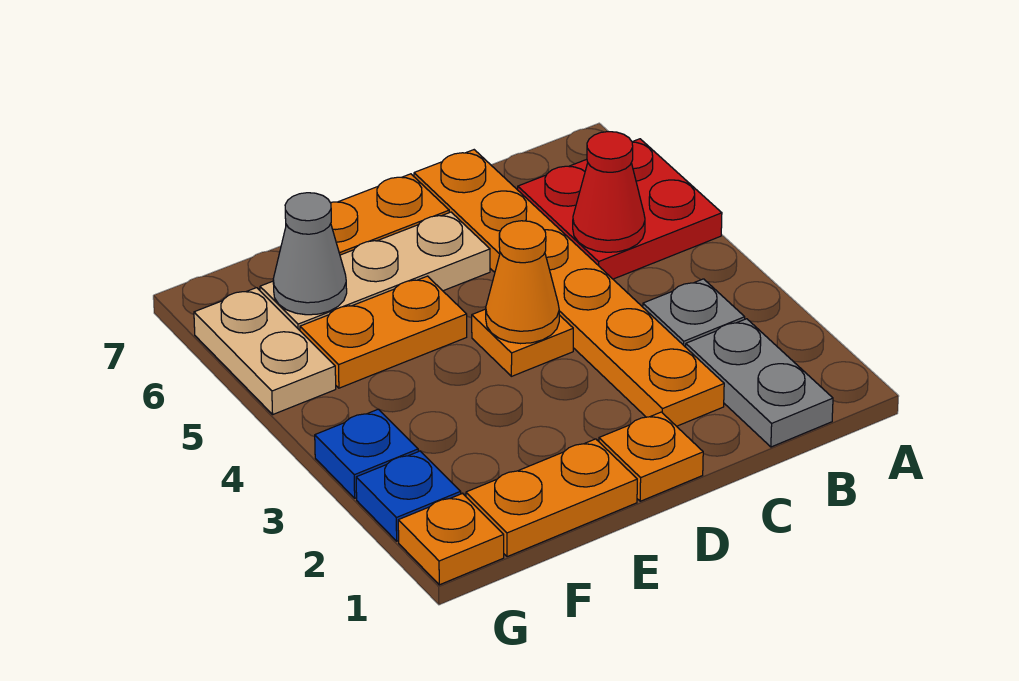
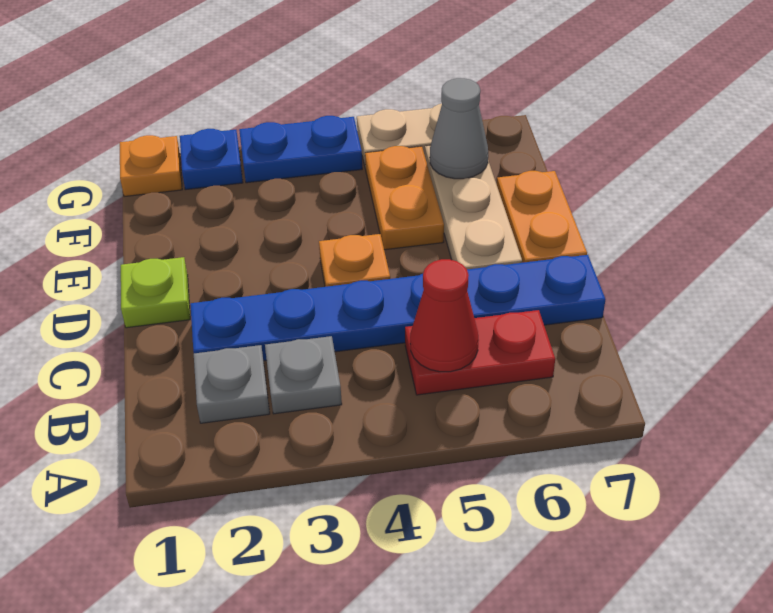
red 2x2 plate [518,139,722,279] -> red 1x2 plate [405,310,555,395]
grey 1x2 plate [686,319,833,447] -> grey 1x1 plate [194,345,270,423]
orange 1x6 plate [414,150,724,426] -> blue 1x6 plate [190,255,605,361]
orange 1x1 plate [599,412,703,501] -> lime 1x1 plate [121,257,190,328]
orange 1x1 cone [486,221,559,344] -> none
orange 1x2 plate [466,439,637,557] -> none
blue 1x1 plate [315,409,418,498] -> blue 1x2 plate [239,116,362,183]

